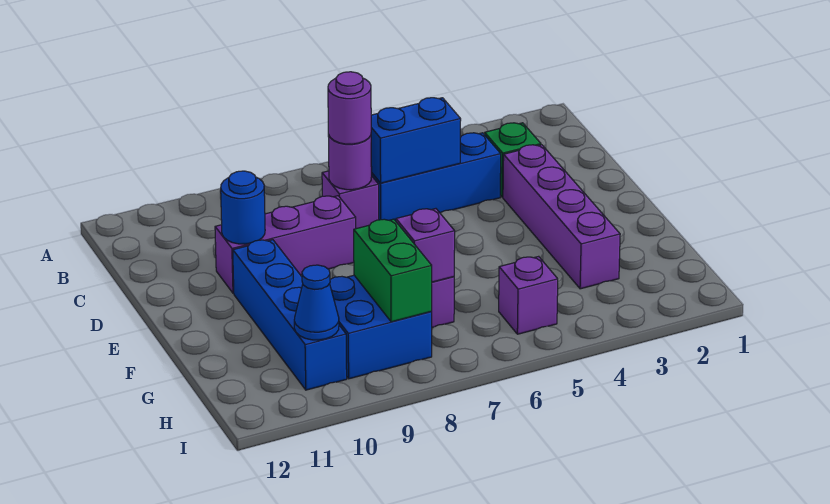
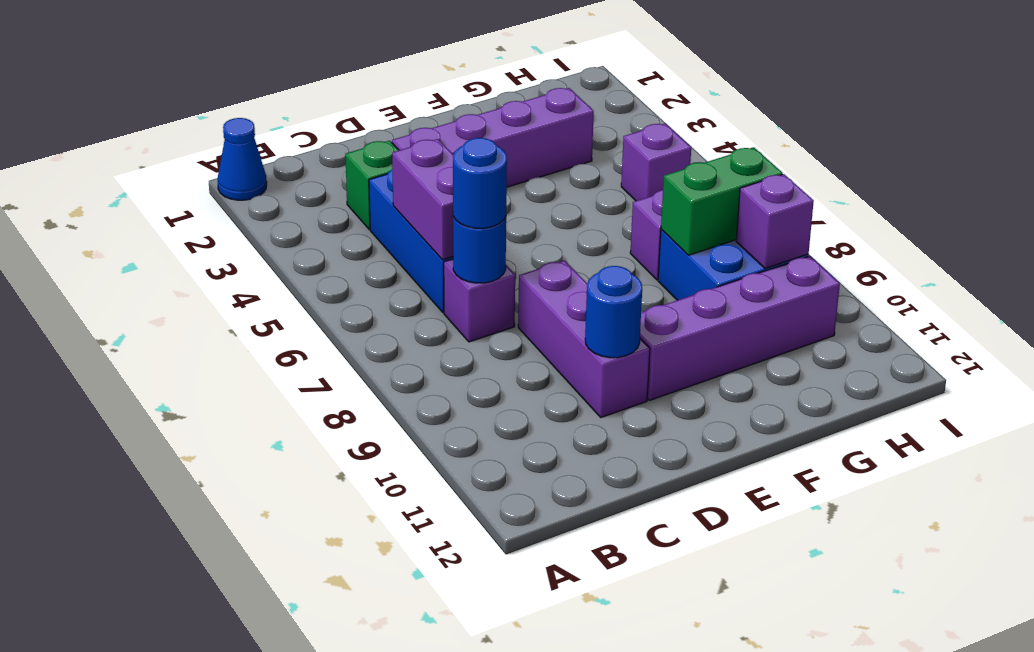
blue 1x2 brick [371,98,461,183] -> purple 1x2 brick [392,139,453,260]
purple 1x1 round brick [328,135,372,190] -> blue 1x1 round brick [453,216,506,283]
purple 1x1 round brick [328,72,371,144] -> blue 1x1 round brick [453,138,507,228]
blue 1x4 brick [233,240,347,390] -> purple 1x4 brick [640,256,840,400]
purple 1x1 brick [396,209,455,282] -> purple 1x1 brick moved to [736,174,814,268]
blue 1x1 cone [294,265,339,340] -> blue 1x1 cone moved to [218,118,267,200]

